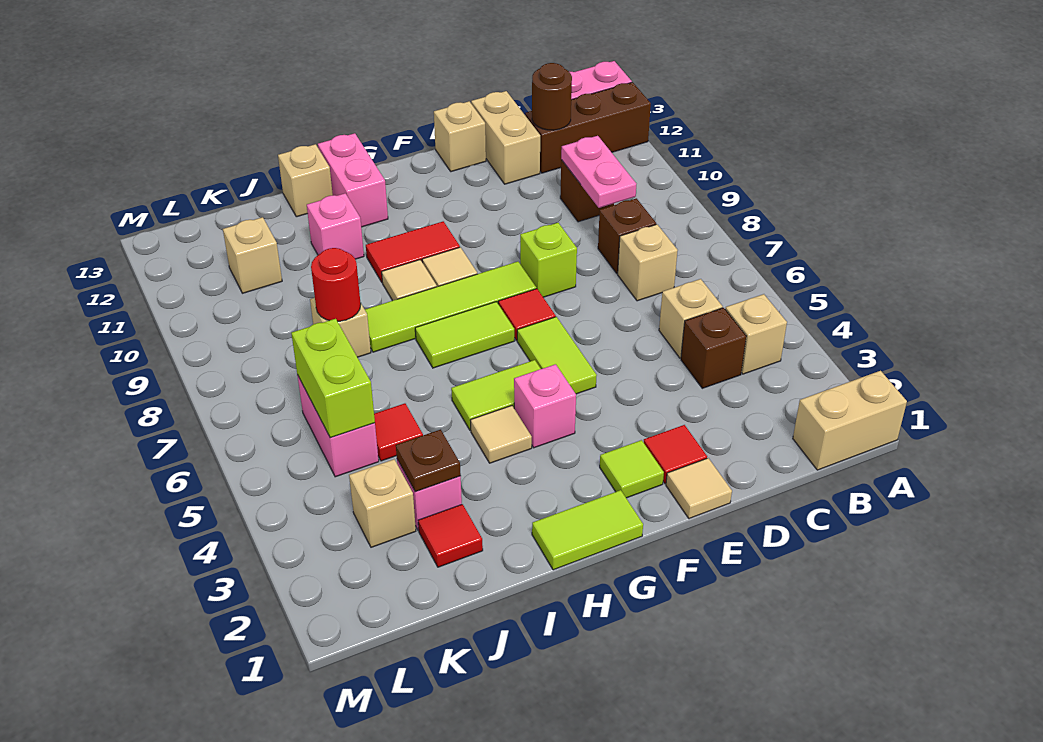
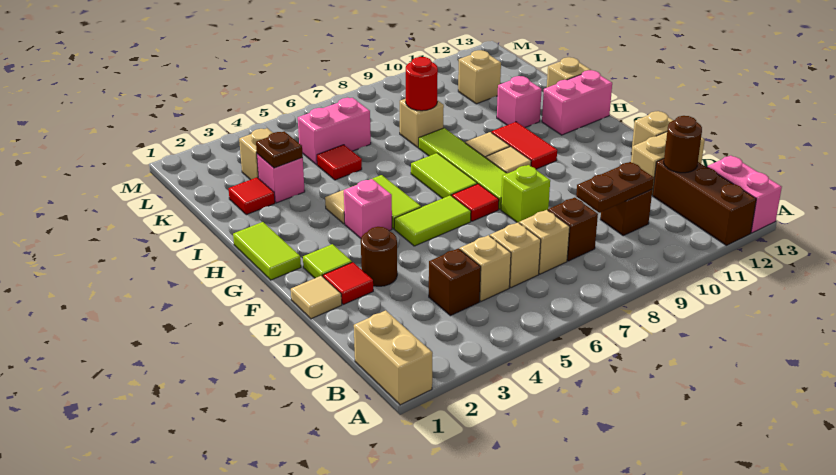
tan 1x1 brick [725,294,787,374] -> tan 1x1 brick moved to [490,222,541,288]
pink 1x2 plate [561,136,636,208] -> brown 1x2 plate [576,162,654,213]
none -> brown 1x1 round brick [361,227,397,286]
lime 1x2 brick [291,319,375,438] -> none

